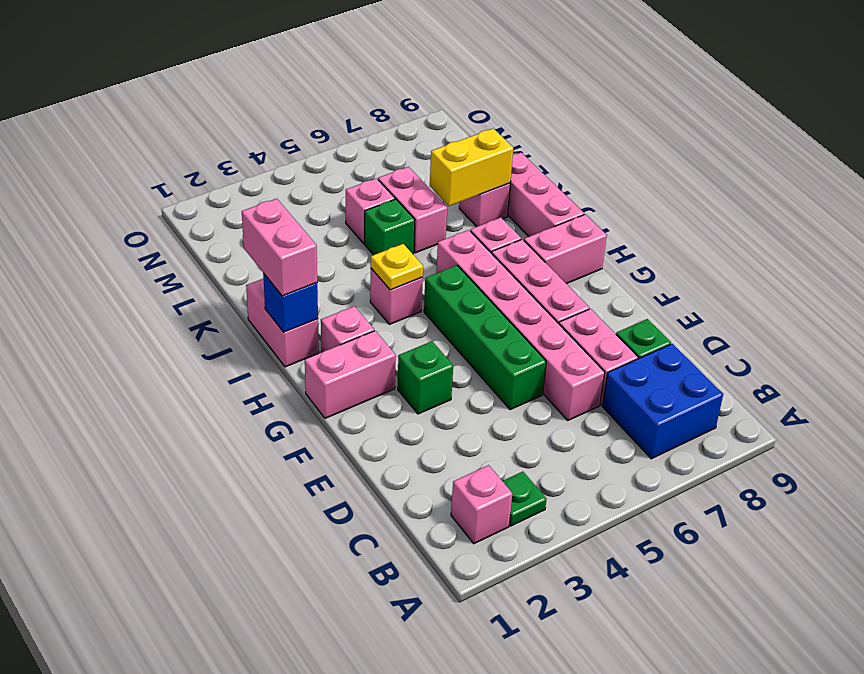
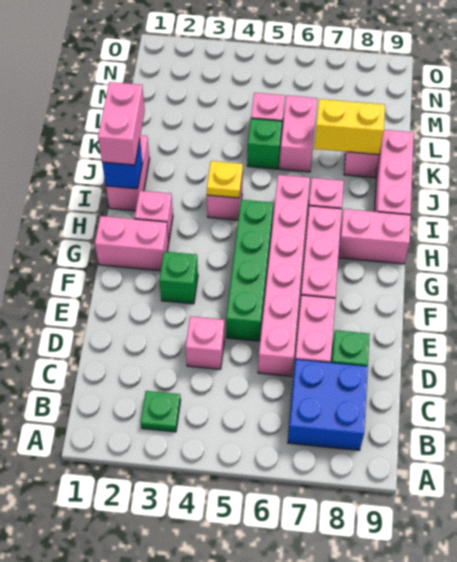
pink 1x1 brick [451,465,512,544] -> pink 1x1 brick moved to [186,316,224,369]

